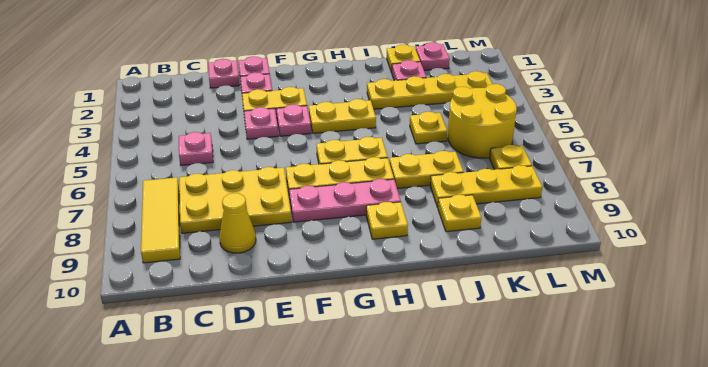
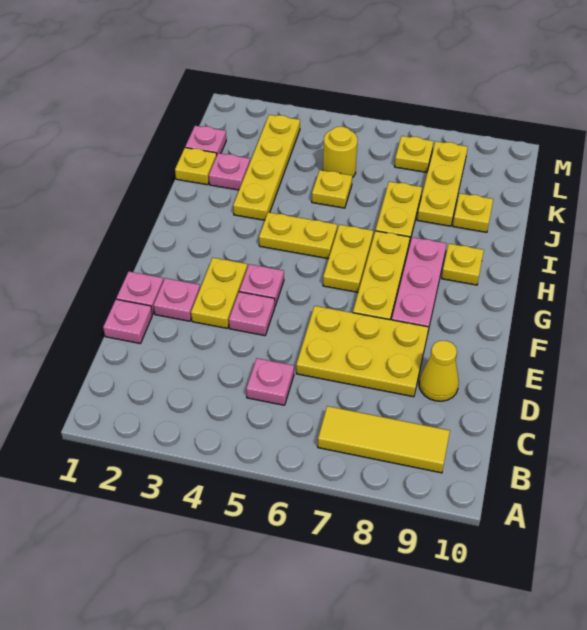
yellow 2x3 plate [179,167,291,233] -> yellow 2x3 plate turned to [296,306,429,397]
yellow 1x2 plate [309,99,376,133] -> yellow 1x2 plate turned to [259,212,337,259]
yellow 2x2 round brick [448,84,517,158] -> yellow 1x1 round brick [323,127,358,178]

